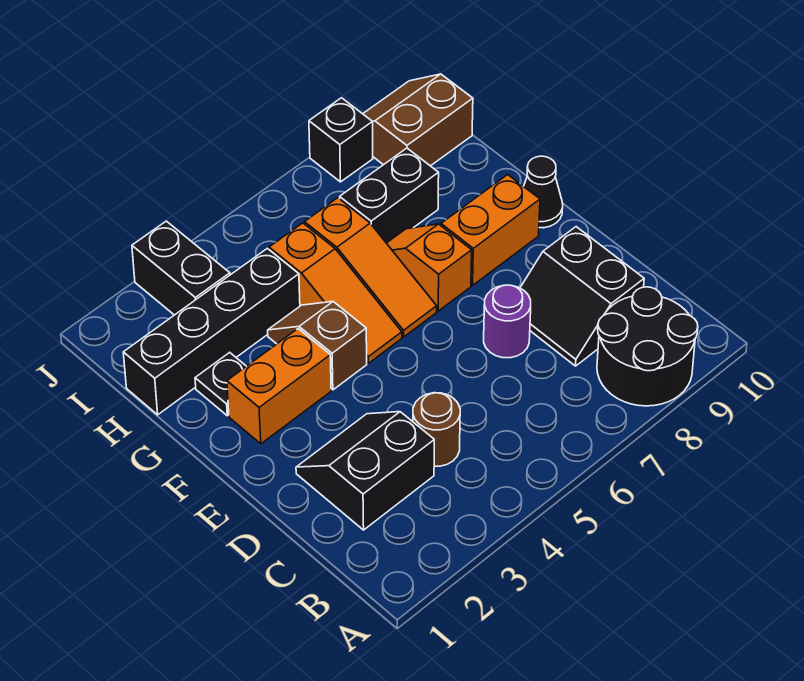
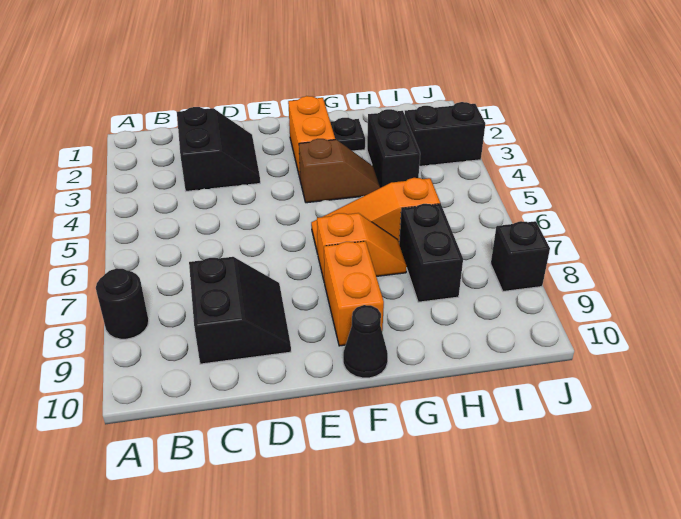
black 2x2 round brick [597,287,698,406] -> black 1x1 round brick [96,268,149,339]
brown 1x1 round brick [413,393,460,466] -> none
black 2x2 slope [520,227,644,366] -> black 2x2 slope turned to [189,257,291,364]
purple 1x1 round brick [484,285,531,358] -> none
orange 1x3 slope [269,223,402,363] -> none
black 1x4 brick [123,248,300,415] -> black 1x2 brick [367,109,420,188]
brown 2x2 slope [363,74,473,166] -> none

